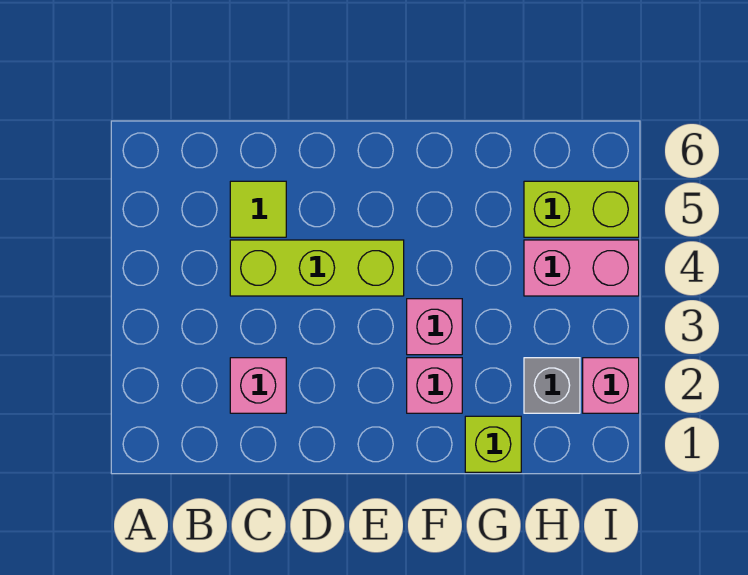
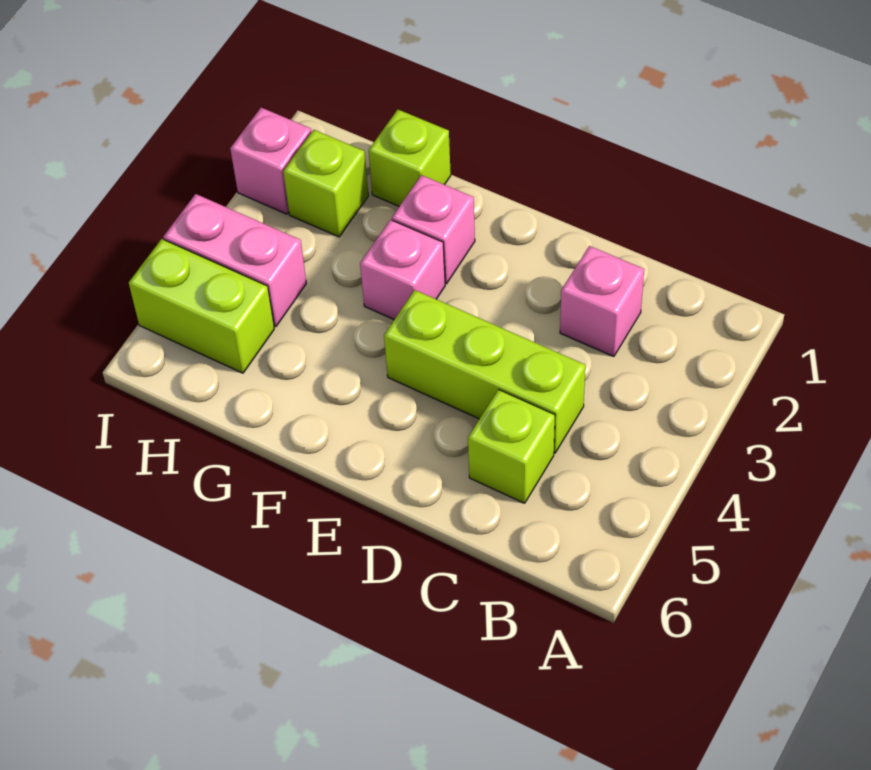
lime 1x1 tile [230,181,286,237] -> lime 1x1 brick [468,390,555,503]
grey 1x1 brick [524,358,580,413] -> lime 1x1 brick [283,130,368,237]

